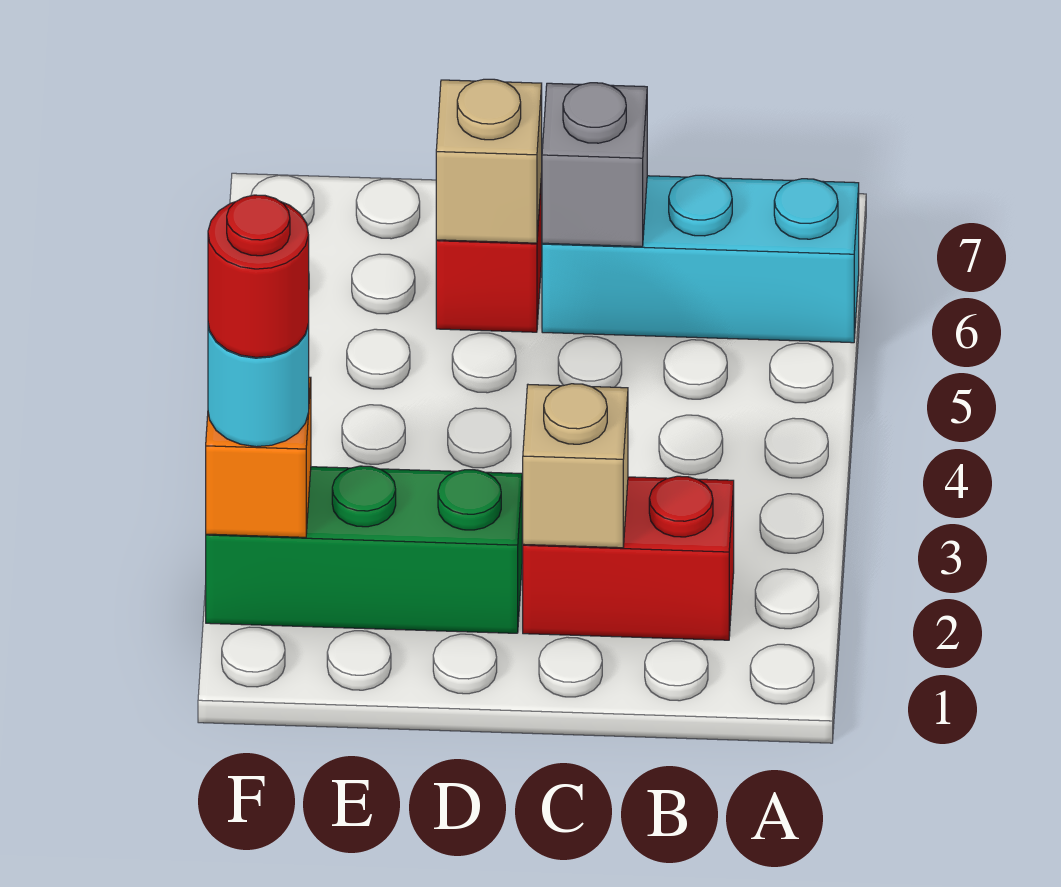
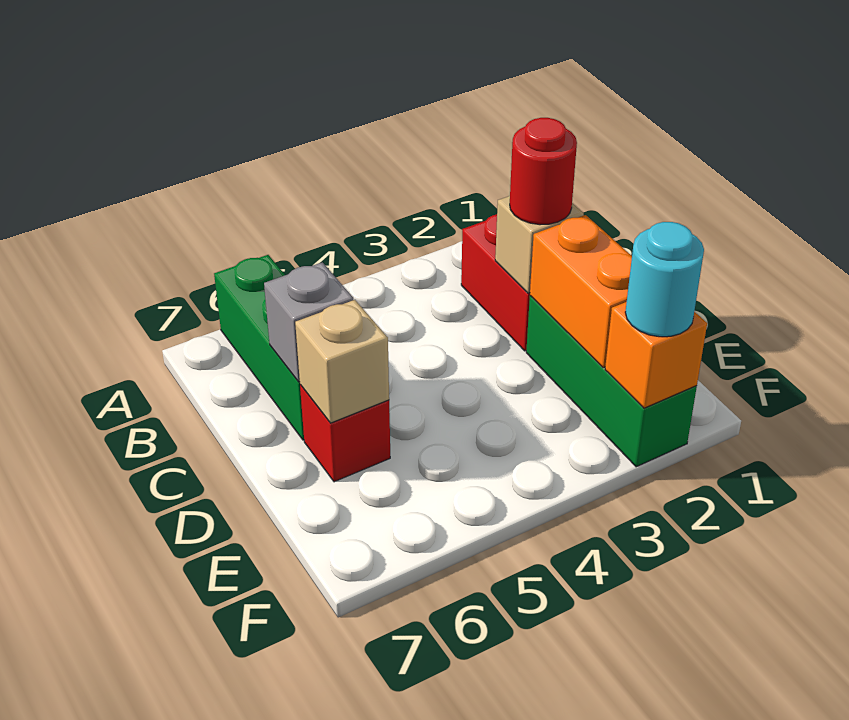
cyan 1x3 brick [542,175,859,343] -> green 1x3 brick [214,255,304,440]
none -> orange 1x2 brick [530,215,632,368]
red 1x1 round brick [208,195,309,357] -> red 1x1 round brick moved to [510,118,577,225]

